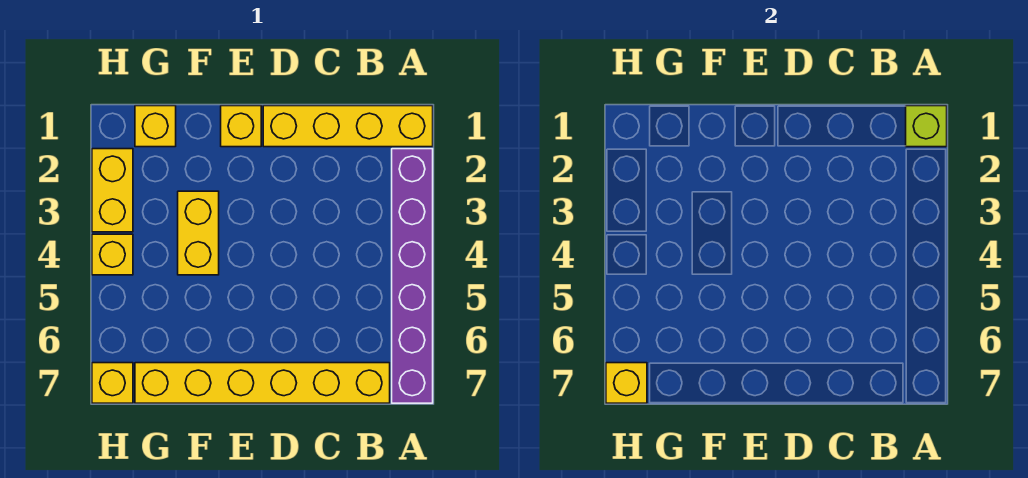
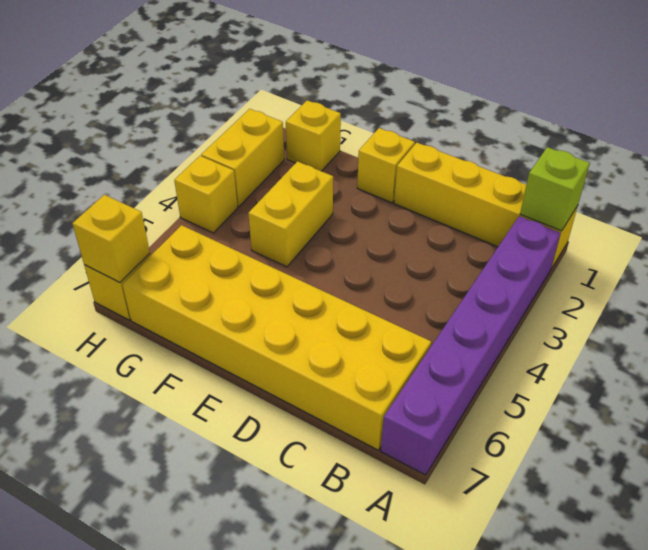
yellow 1x6 brick [135,363,390,403] -> yellow 2x6 brick [122,225,431,450]

